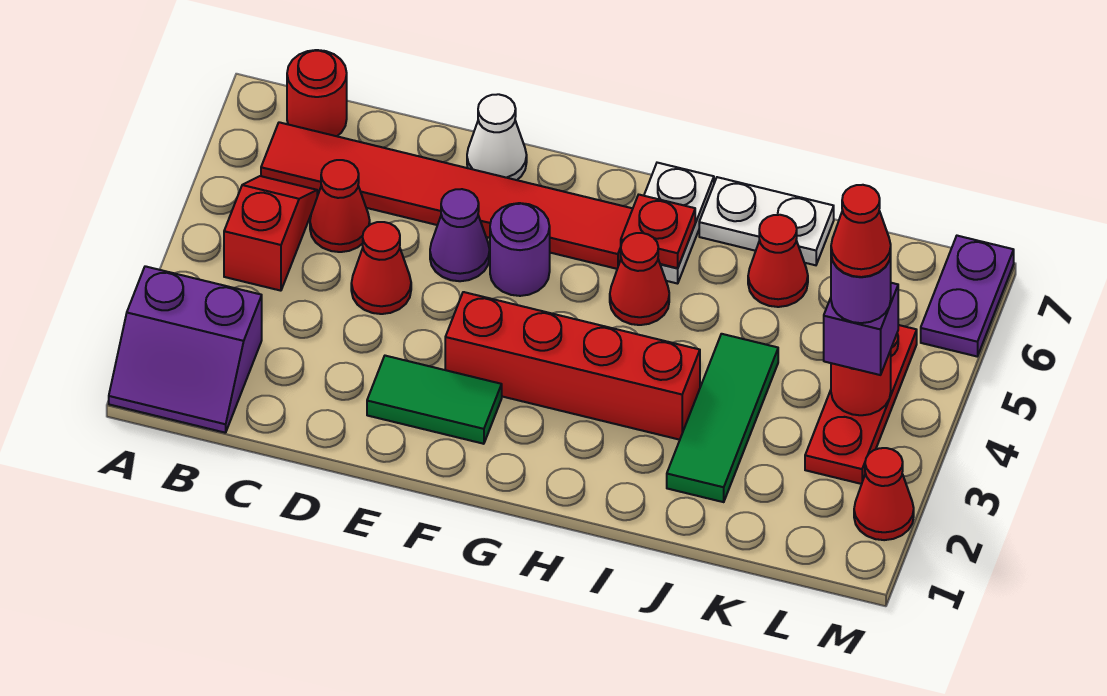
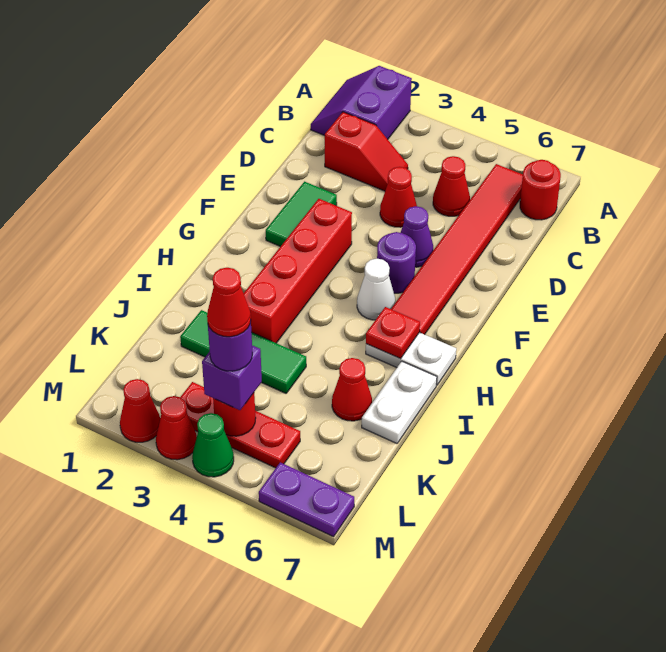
red 1x2 slope [224,176,317,291] -> red 1x2 slope moved to [325,112,408,191]
white 1x1 cone [467,94,527,180] -> white 1x1 cone moved to [357,259,395,320]
red 1x1 cone [610,233,669,325] -> red 1x1 cone moved to [156,396,197,460]
none -> green 1x1 cone [192,413,234,477]

